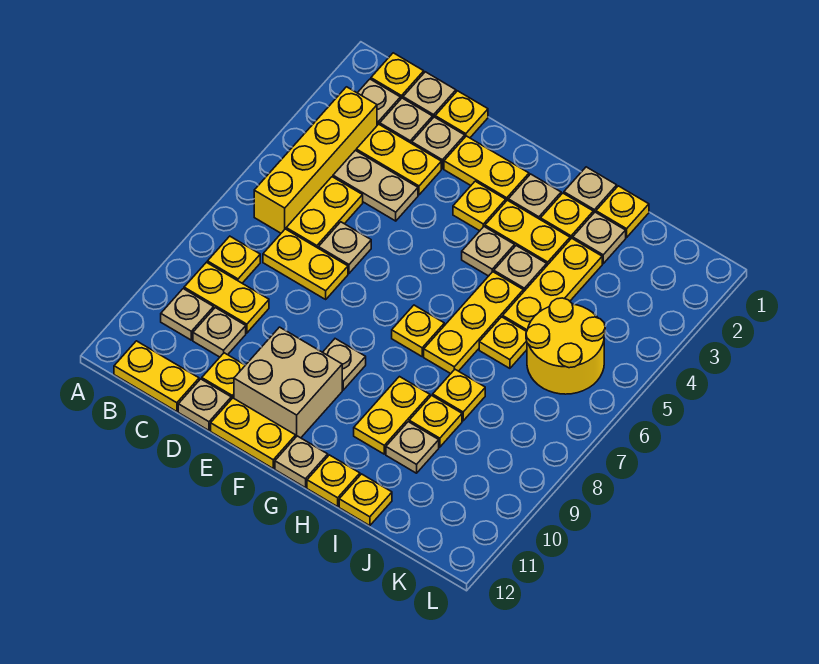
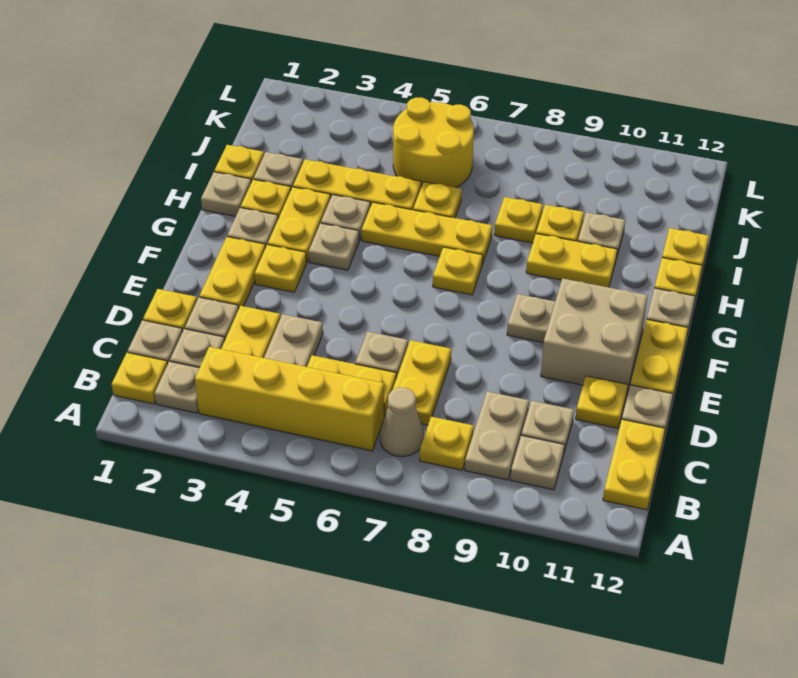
none -> tan 1x1 cone [380,388,424,457]
yellow 1x2 plate [184,262,269,333] -> tan 1x2 plate [465,392,529,480]

